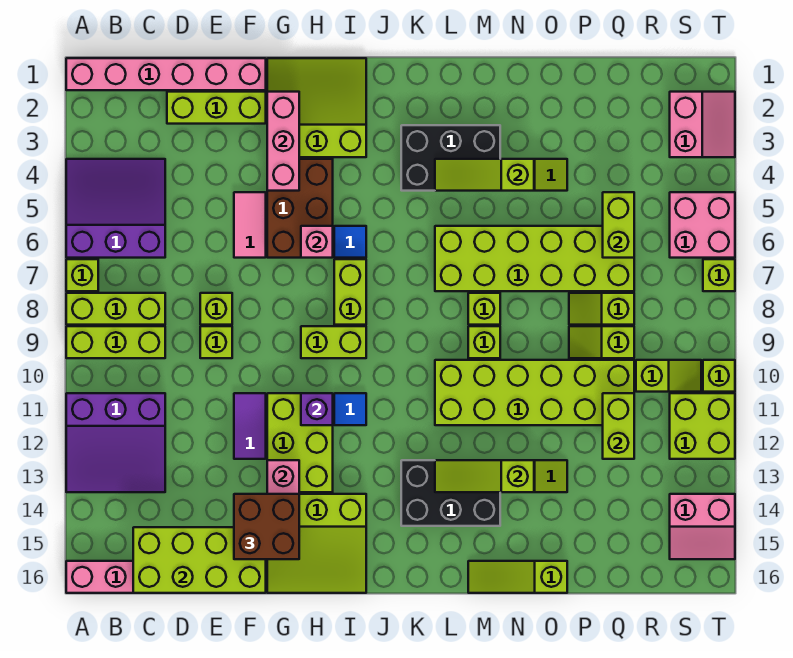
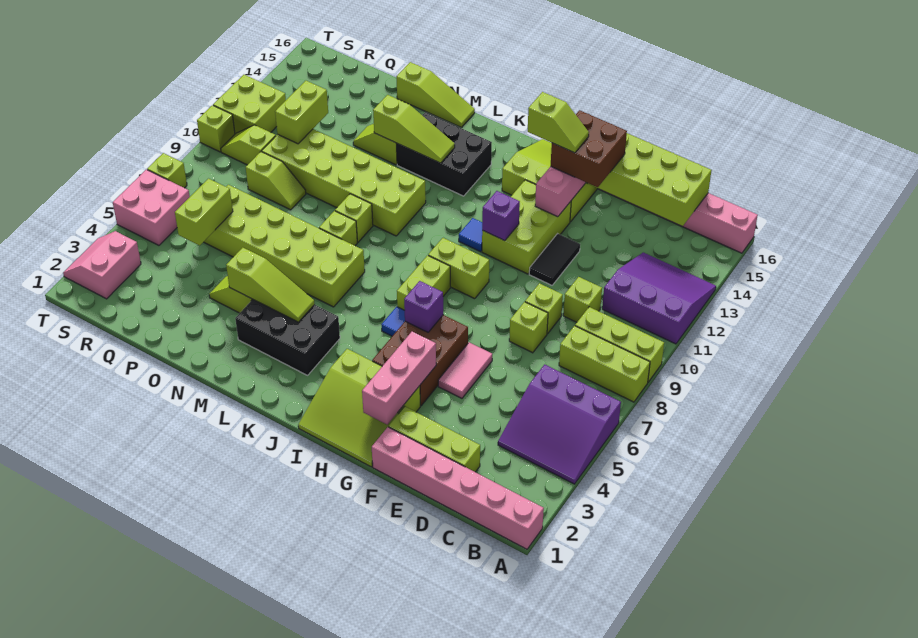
lime 1x1 brick [66,259,98,291] -> lime 1x1 brick moved to [563,277,602,322]
purple 1x2 tile [234,393,266,459] -> black 1x2 tile [529,234,580,285]
pink 1x1 brick [301,226,333,258] -> purple 1x1 brick [404,281,443,332]
lime 1x2 slope [569,293,634,325] -> lime 1x2 slope moved to [528,92,589,153]
pink 2x2 slope [670,494,735,559] -> none

